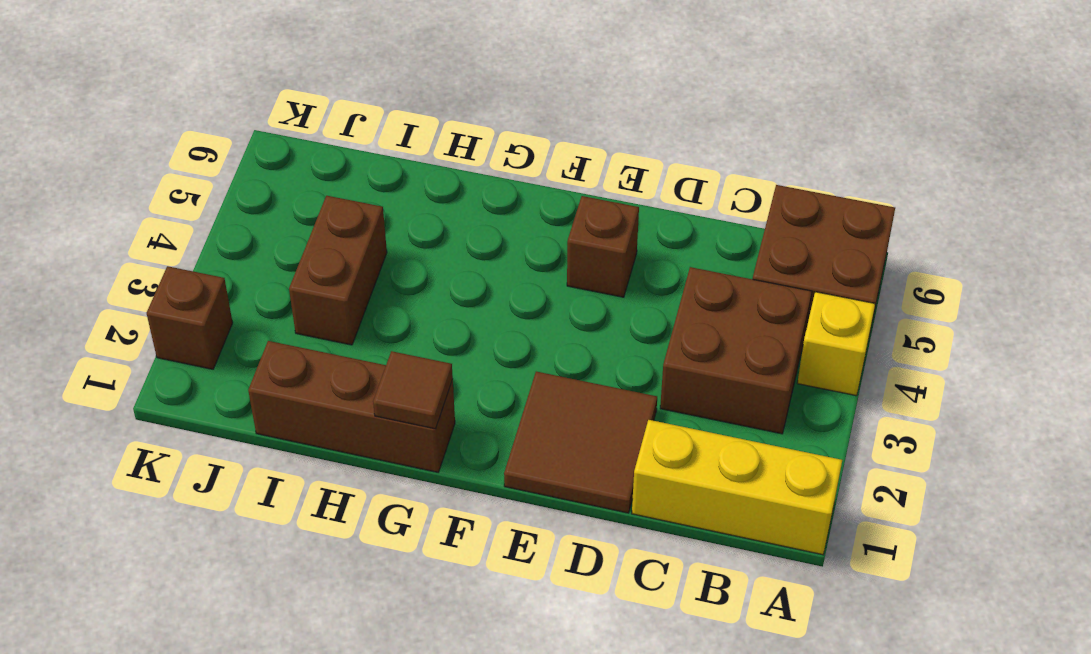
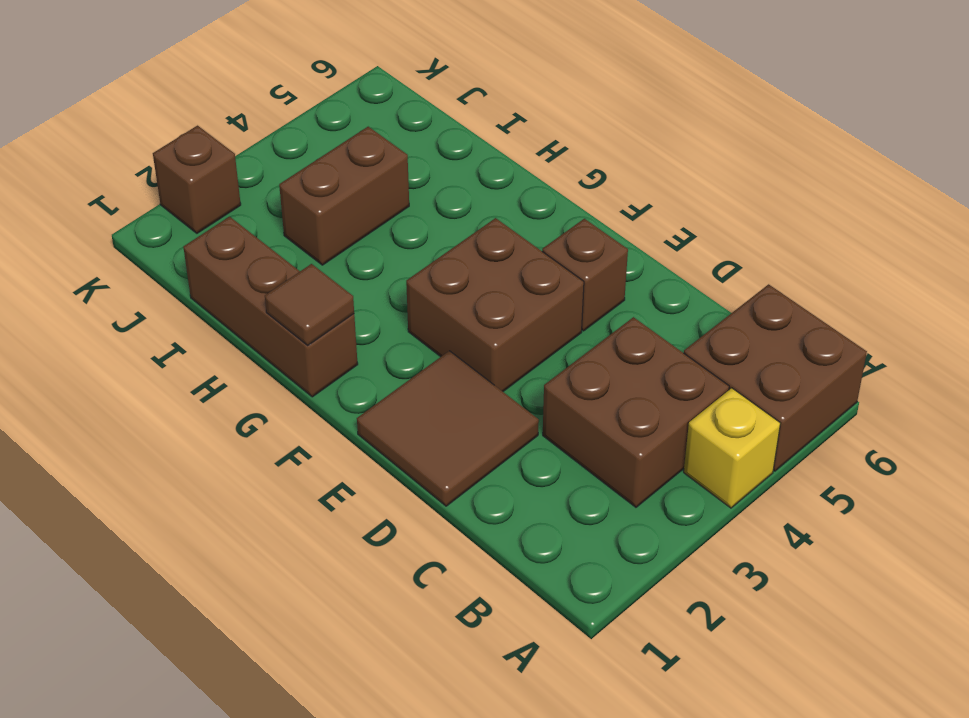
yellow 1x3 brick [632,420,842,555] -> none
none -> brown 2x2 brick [406,218,584,391]

